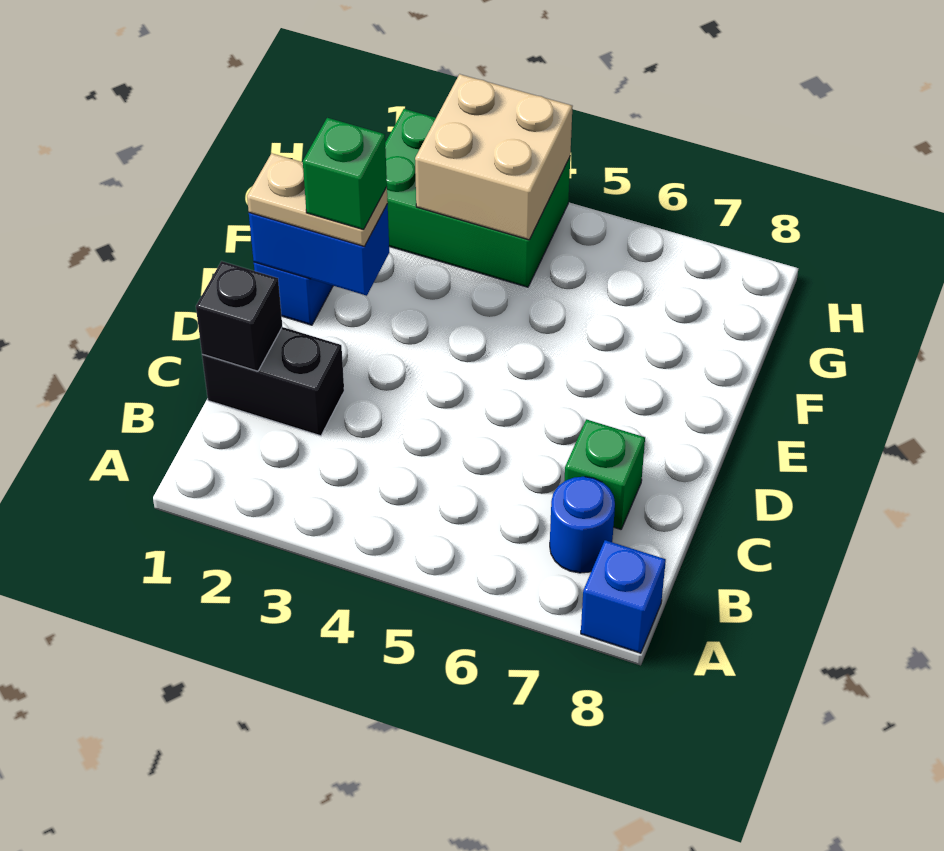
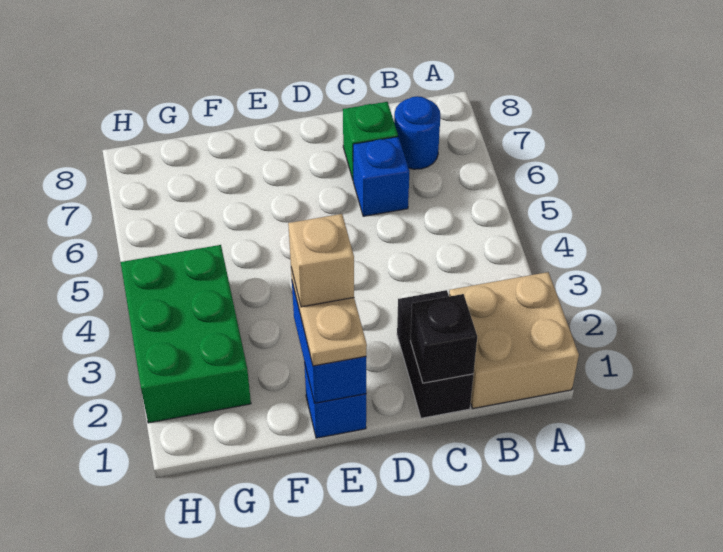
blue 1x1 brick [581,540,666,653] -> blue 1x1 brick moved to [353,137,409,216]
green 1x1 brick [303,118,387,230] -> tan 1x1 brick [288,214,354,307]
tan 2x2 brick [415,74,573,240] -> tan 2x2 brick moved to [449,272,579,409]

